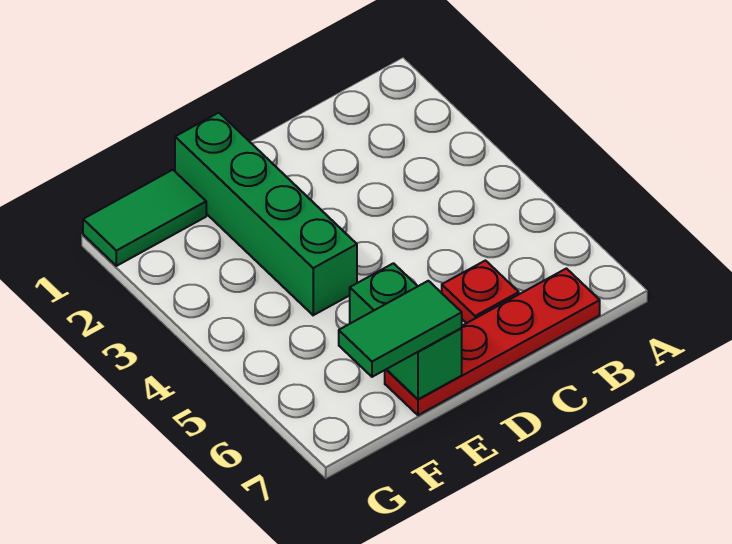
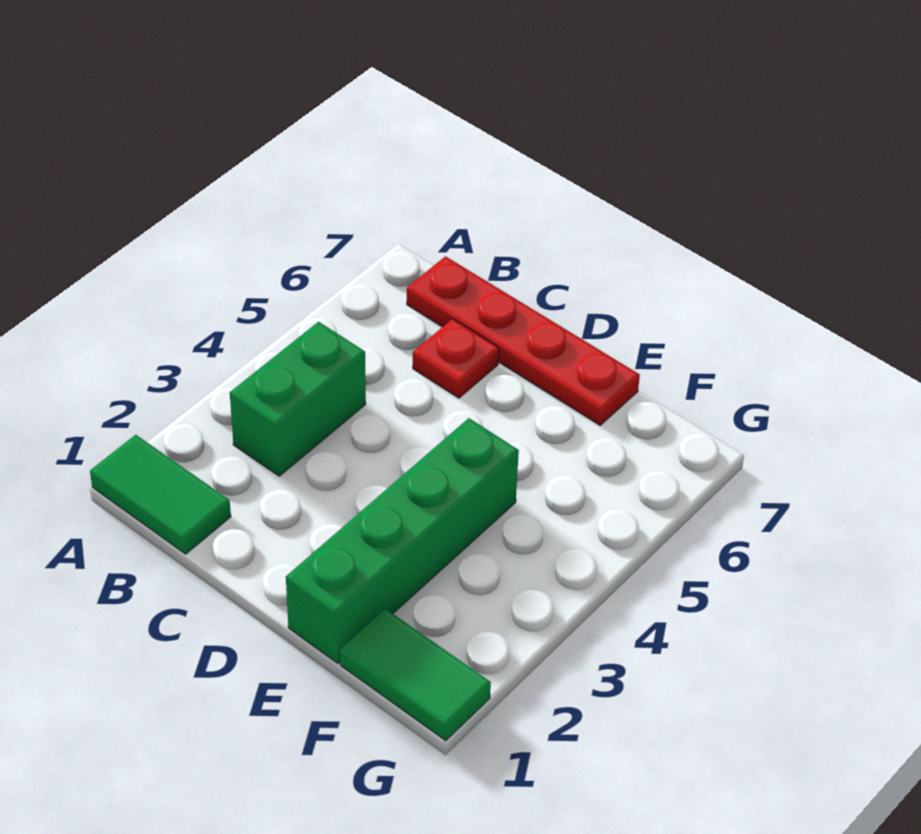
green 1x2 brick [350,263,462,399] -> green 1x2 brick moved to [230,322,366,476]
green 1x2 tile [339,281,462,377] -> green 1x2 tile moved to [90,435,231,554]

